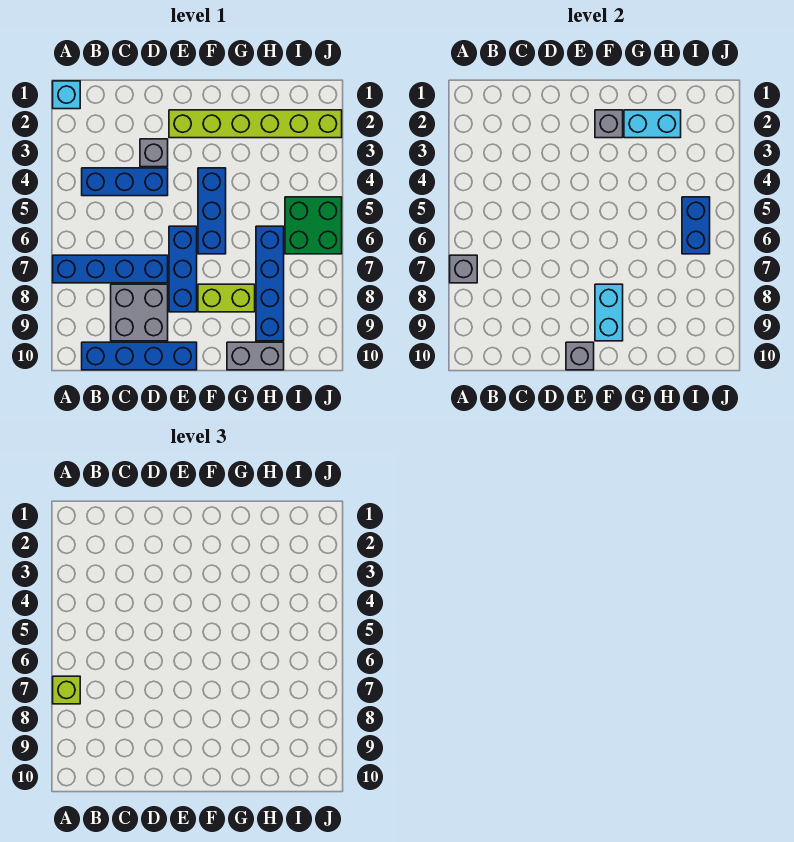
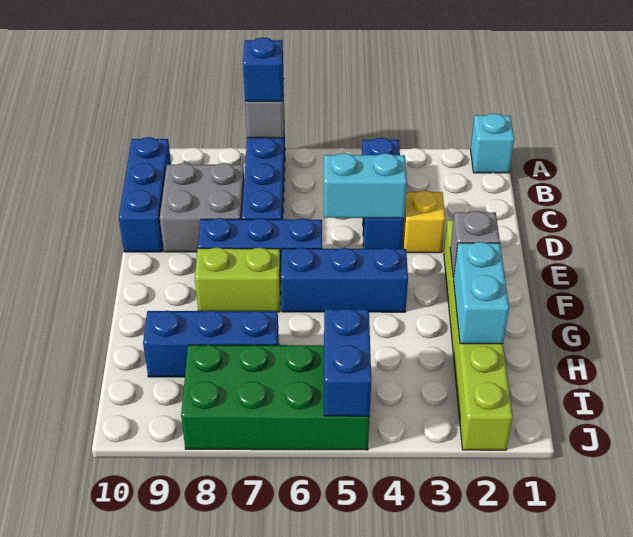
lime 1x1 brick [53,676,80,704] -> blue 1x1 brick [243,37,284,101]
blue 1x4 brick [82,342,197,370] -> blue 1x3 brick [119,137,171,252]
grey 1x1 brick [140,139,168,167] -> yellow 1x1 brick [403,190,445,253]
grey 1x1 brick [566,342,594,370] -> none
lime 1x2 brick [198,284,255,312] -> lime 1x2 brick turned to [195,247,281,312]
cyan 1x2 brick [595,284,623,341] -> cyan 1x2 brick moved to [324,153,407,218]
grey 1x2 brick [227,342,284,370] -> none
blue 1x4 brick [256,226,284,341] -> blue 1x3 brick [143,311,279,377]
green 2x2 brick [285,197,342,254] -> green 2x4 brick [181,345,370,450]
blue 1x2 brick [682,197,710,254] -> blue 1x2 brick turned to [324,308,371,416]

